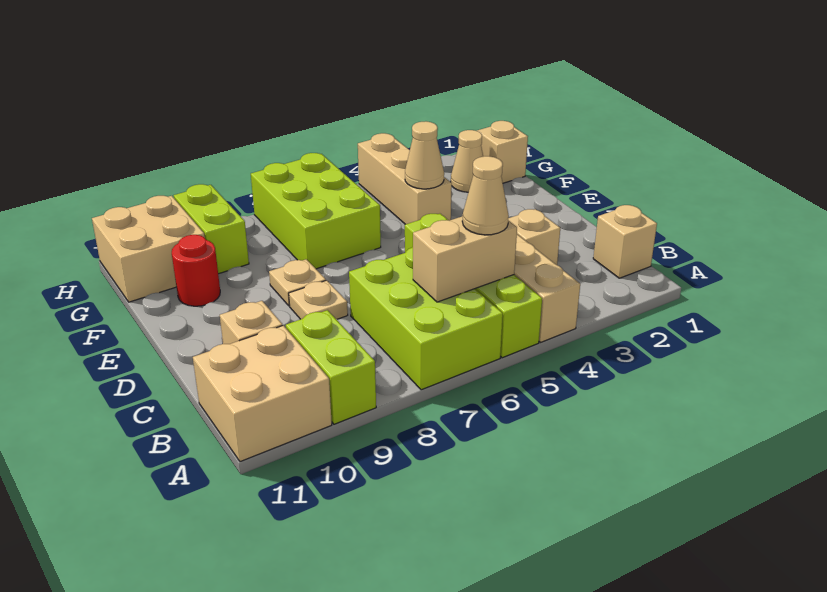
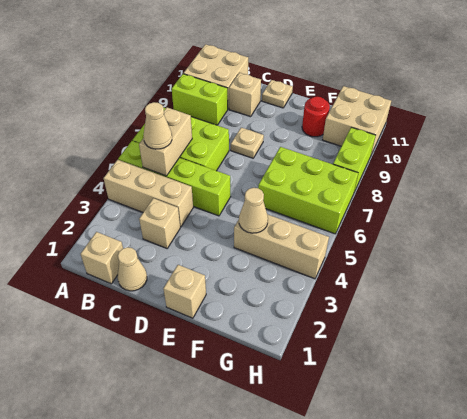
tan 1x1 plate [269,259,326,306] -> tan 1x1 plate moved to [262,80,293,108]
tan 1x1 brick [477,121,528,183] -> tan 1x1 brick moved to [163,265,206,318]
tan 1x1 cone [451,130,483,192] -> tan 1x1 cone moved to [117,247,147,291]
lime 1x2 brick [174,184,249,274] -> lime 1x2 brick turned to [333,127,376,192]

